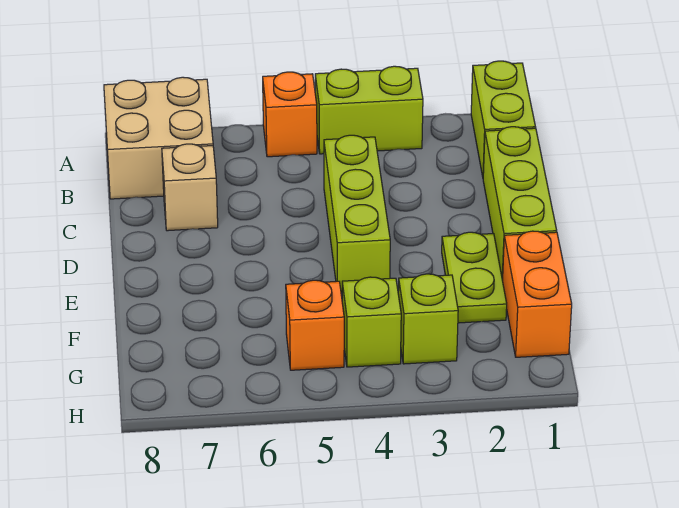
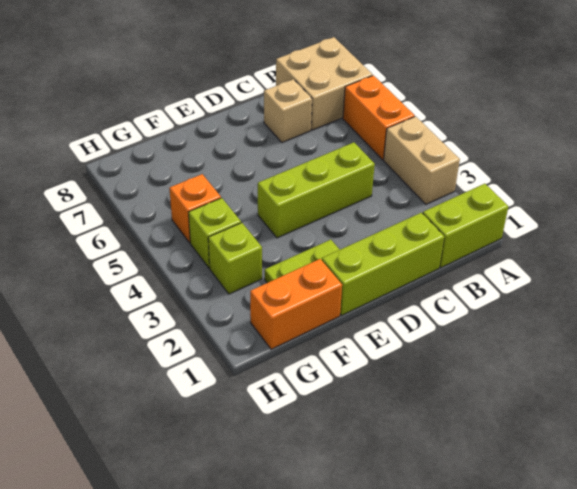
lime 1x2 brick [315,66,423,154] -> tan 1x2 brick [384,116,460,204]
orange 1x1 brick [263,72,317,157] -> orange 1x2 brick [343,75,415,160]

